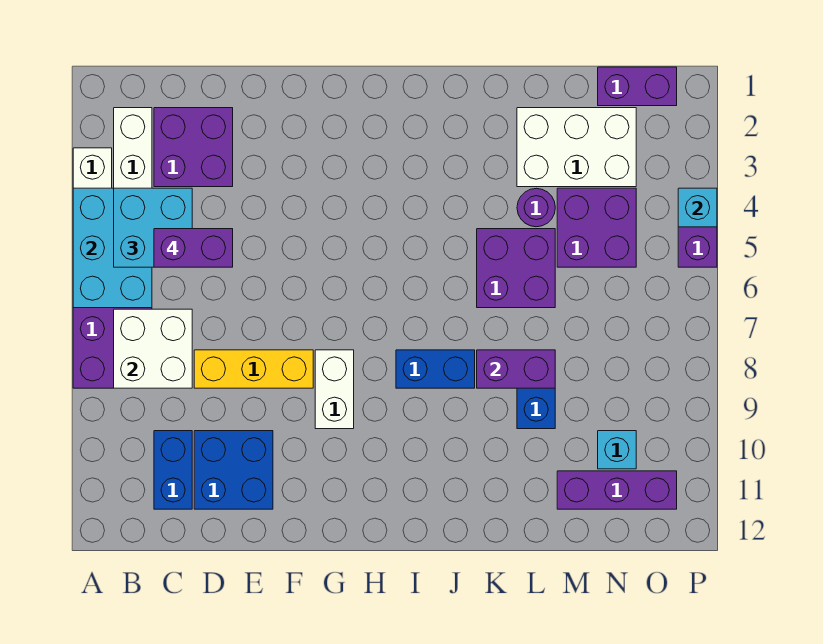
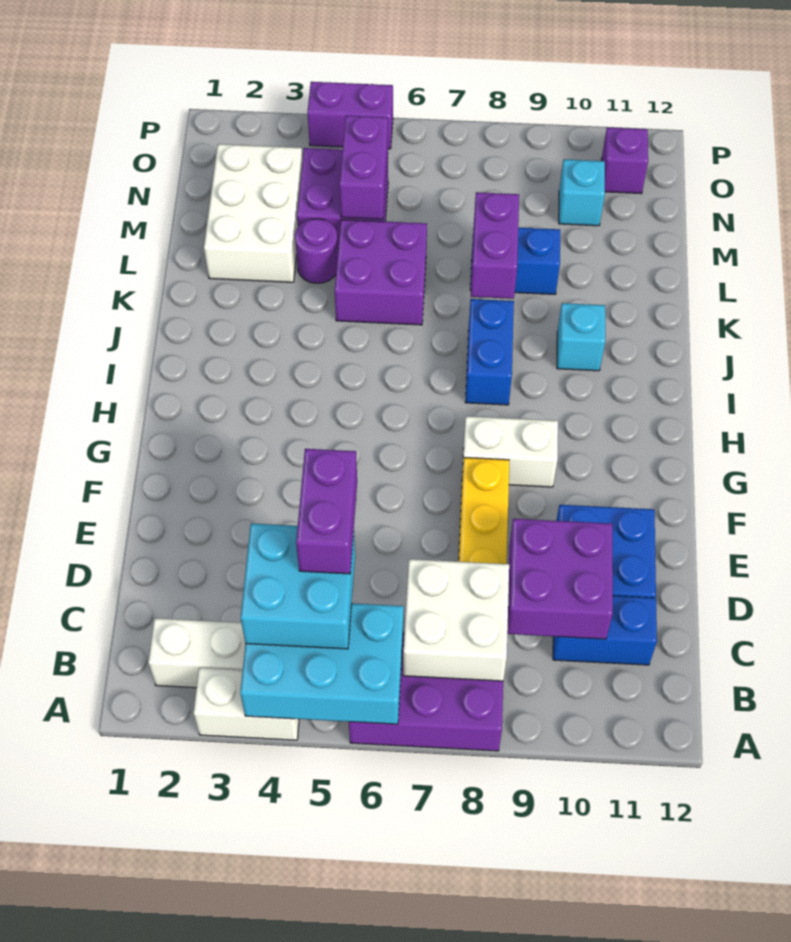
purple 2x2 brick [154,108,233,187] -> purple 2x2 brick moved to [507,519,613,639]
purple 1x3 brick [557,471,677,509] -> purple 1x1 brick [601,127,648,194]
purple 1x2 brick [598,67,677,106] -> purple 1x2 brick moved to [339,116,388,219]
cyan 1x1 brick [678,188,717,227] -> cyan 1x1 brick moved to [557,303,605,371]

